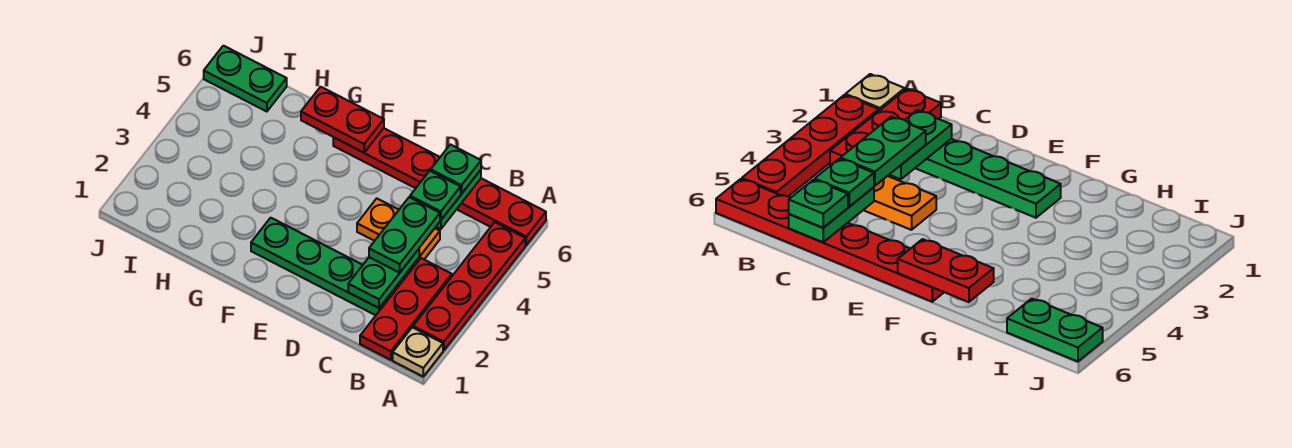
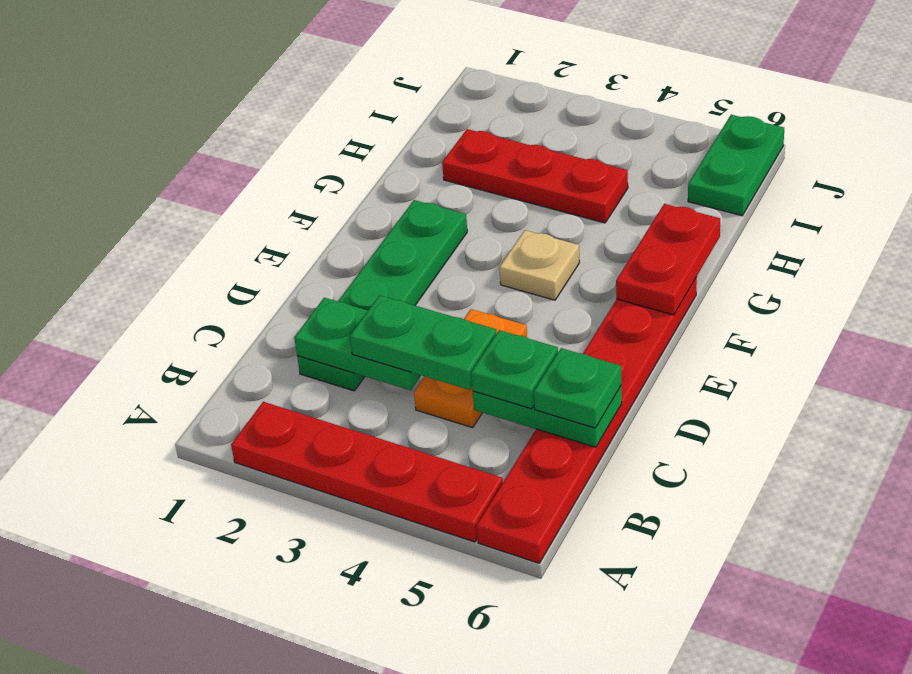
tan 1x1 plate [393,327,443,376] -> tan 1x1 plate moved to [499,230,579,300]
red 1x3 plate [360,258,452,360] -> red 1x3 plate moved to [442,129,628,223]

